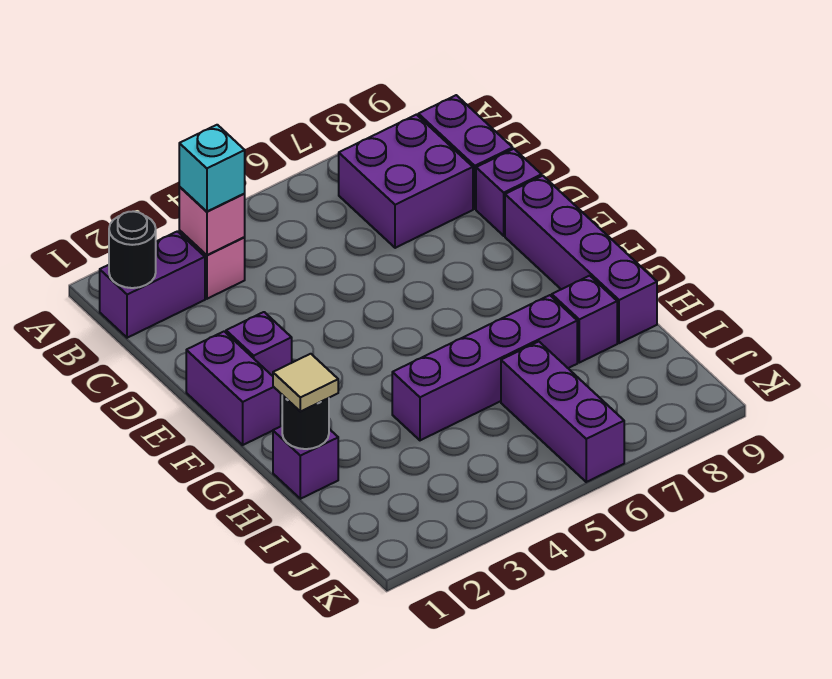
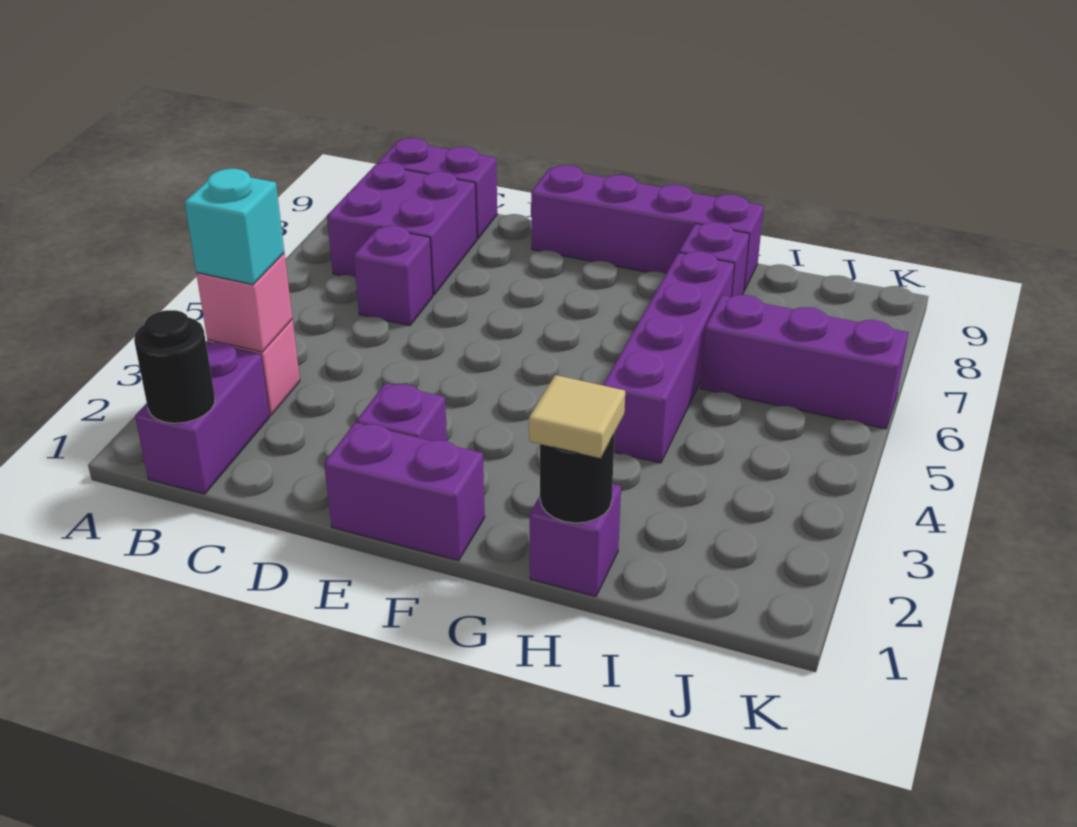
purple 1x1 brick [476,149,542,236] -> purple 1x1 brick moved to [354,226,433,326]

